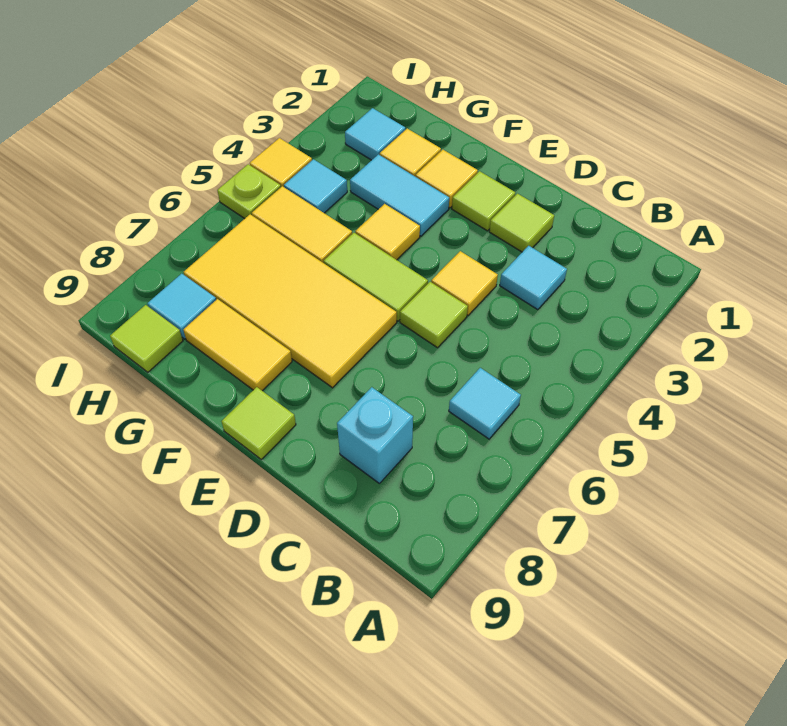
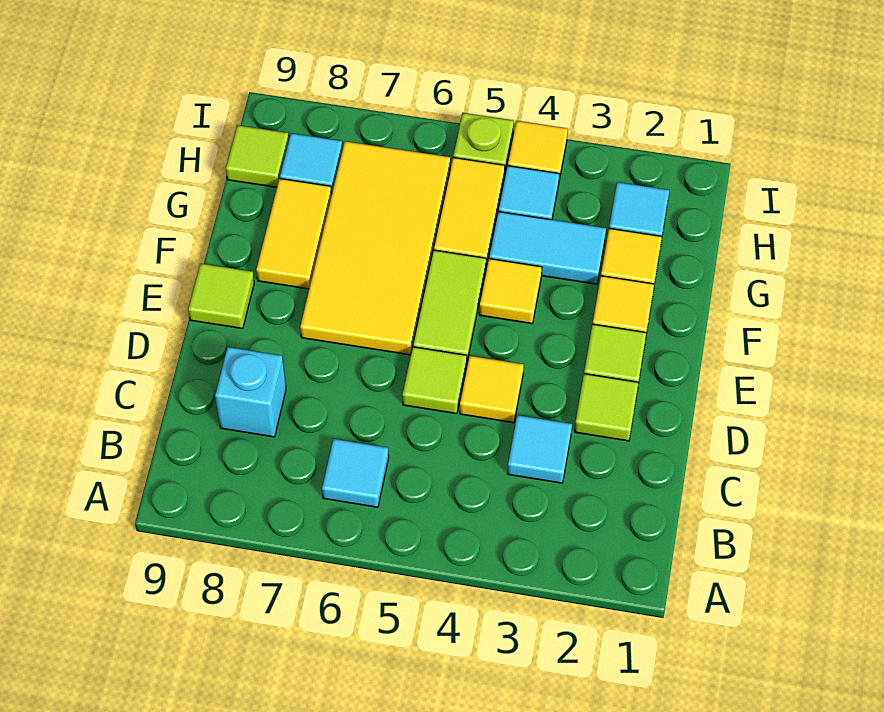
cyan 1x2 tile [350,154,449,236] -> cyan 1x2 tile turned to [489,212,606,284]

